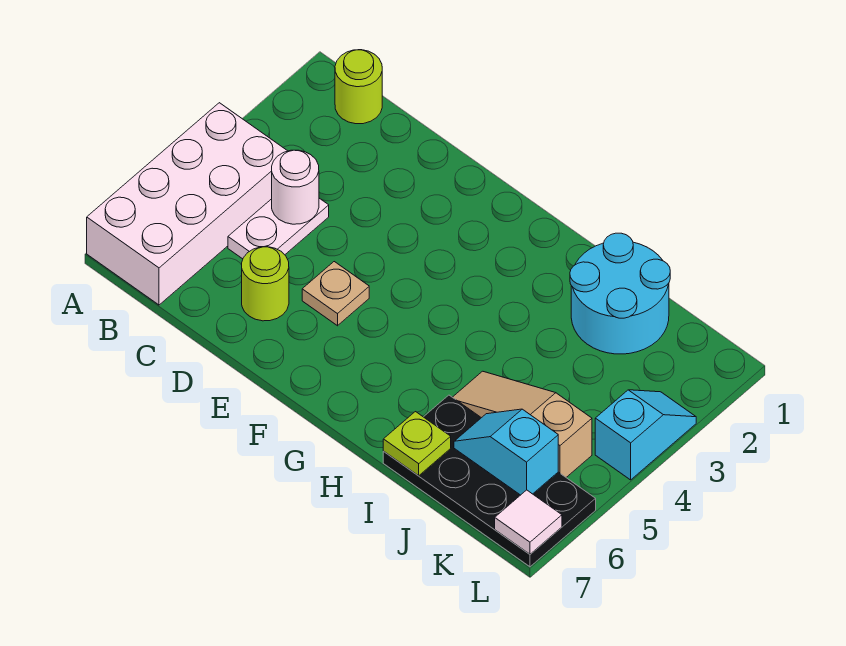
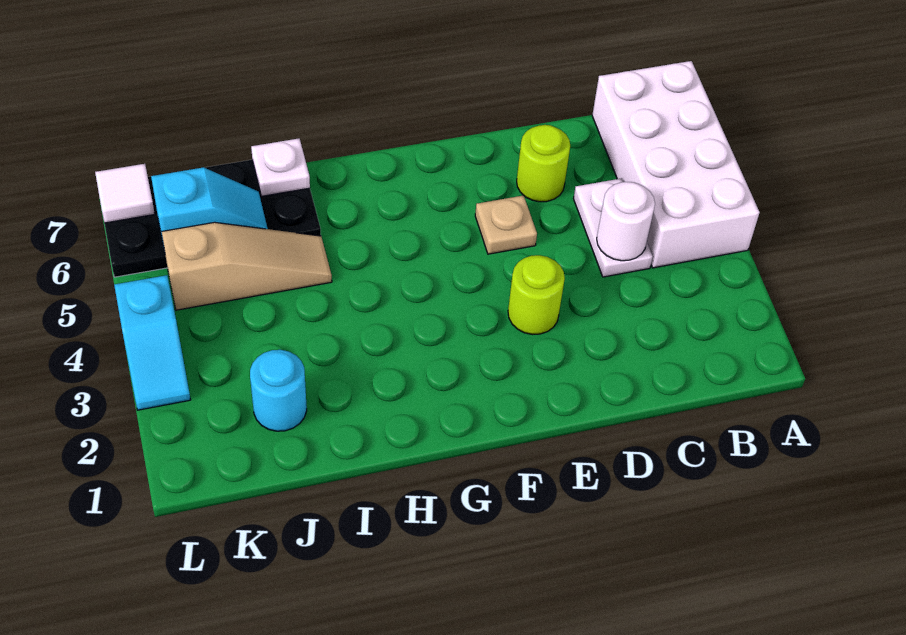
lime 1x1 round brick [335,50,382,124] -> lime 1x1 round brick moved to [508,255,565,335]
cyan 2x2 round brick [570,233,670,354] -> cyan 1x1 round brick [250,350,307,431]
lime 1x1 plate [383,412,451,476] -> white 1x1 plate [251,138,310,196]

